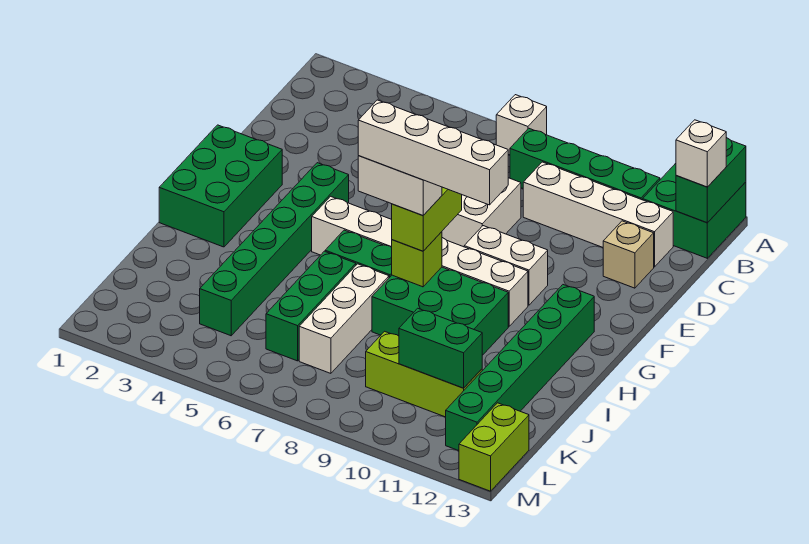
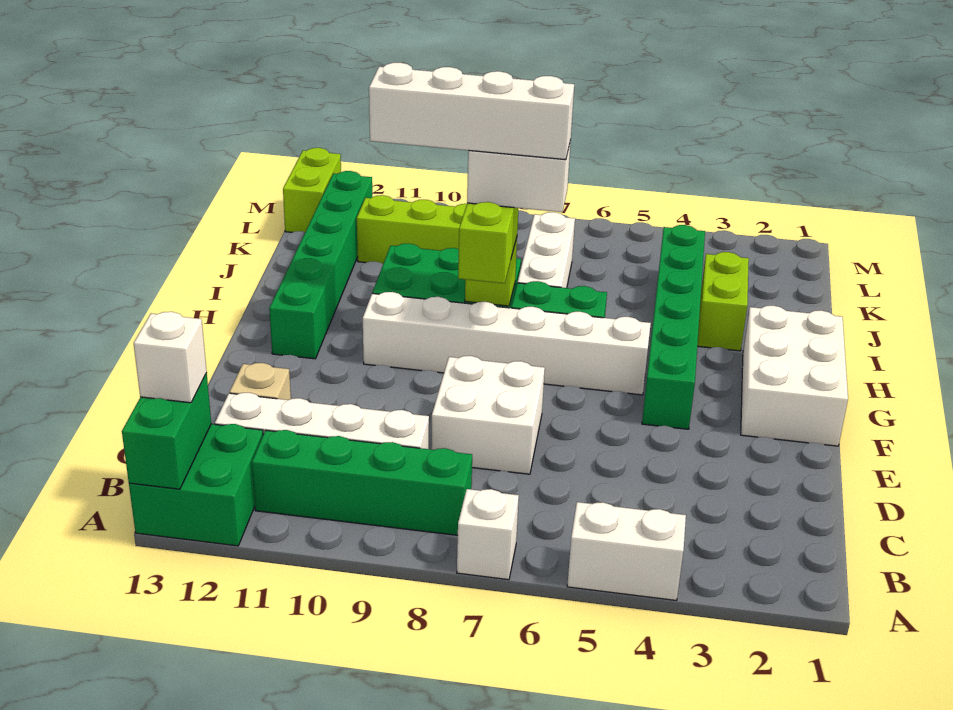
green 2x3 brick [159,125,282,247] -> white 2x3 brick [741,306,848,446]
white 1x2 brick [464,226,548,305] -> white 1x2 brick moved to [567,502,686,601]
none -> lime 1x2 brick [697,252,749,351]
green 1x3 brick [266,251,356,361] -> none
green 1x2 brick [399,308,482,388] -> none

